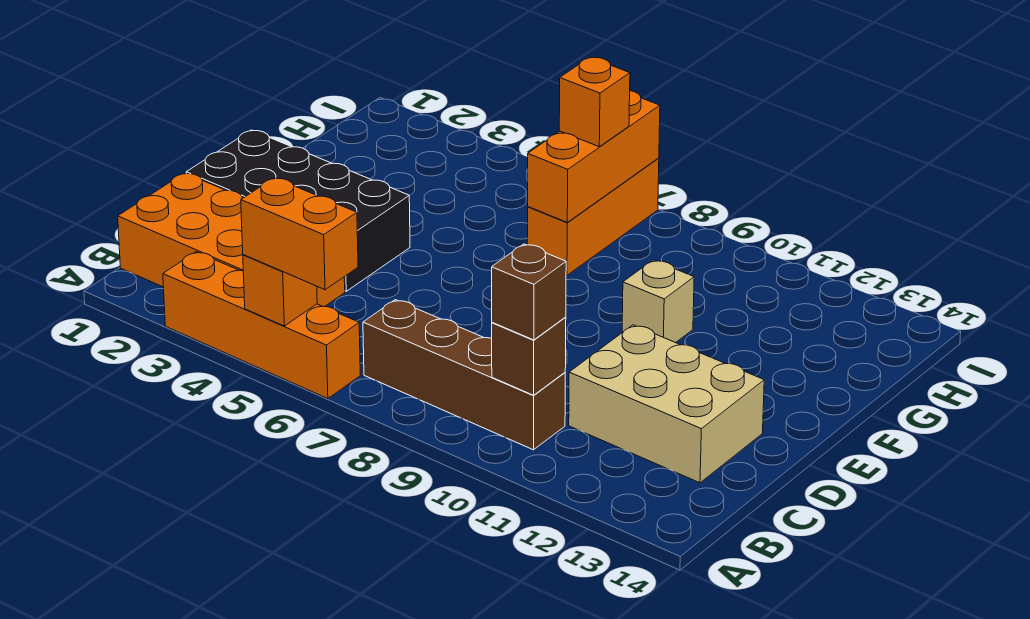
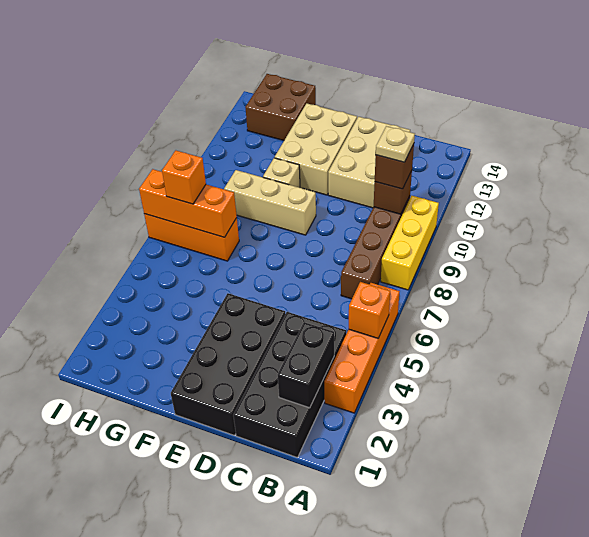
orange 1x2 brick [241,178,358,290] -> none
none -> yellow 1x3 brick [381,196,439,290]
orange 2x4 brick [118,173,345,307] -> black 2x4 brick [233,312,346,458]
none -> black 1x2 brick [278,322,334,408]
none -> tan 1x1 plate [376,126,415,162]
none -> tan 1x3 brick [224,170,316,235]
none -> tan 2x3 brick [274,103,357,195]
none -> brown 2x2 brick [245,74,316,140]

